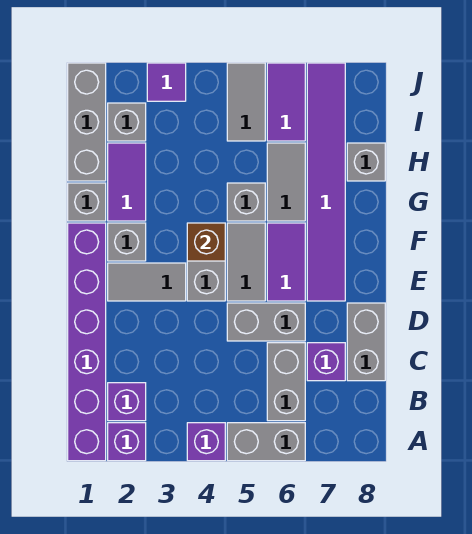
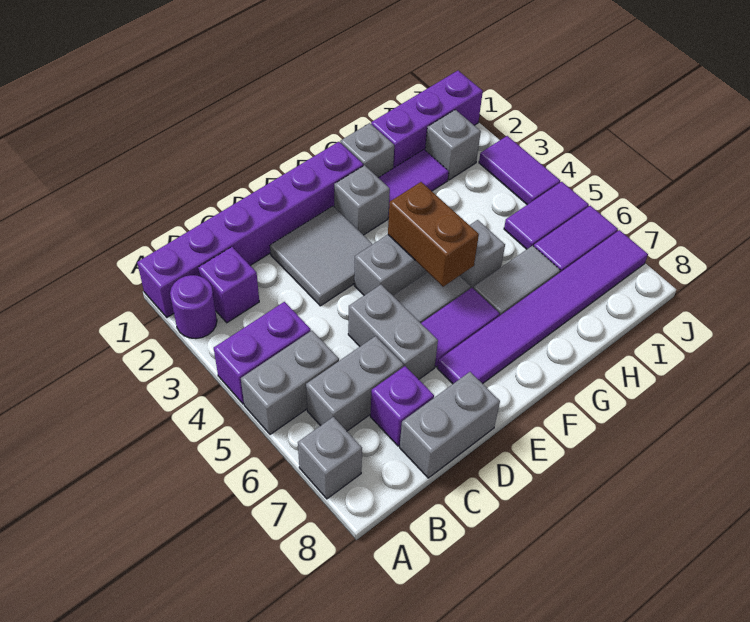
purple 1x1 brick [108,423,146,461] -> purple 1x1 round brick [170,275,217,339]
purple 1x1 brick [187,423,225,461] -> purple 1x2 brick [214,302,311,404]
grey 1x2 brick [227,423,305,461] -> grey 1x2 brick turned to [241,331,339,434]
grey 1x2 tile [108,263,186,301] -> grey 2x2 tile [270,206,372,306]
brown 1x1 brick [187,223,225,261] -> brown 1x2 brick [388,182,479,287]
grey 1x3 brick [68,63,106,181] -> purple 1x3 brick [371,71,483,168]
grey 1x1 brick [347,143,385,181] -> grey 1x1 brick moved to [298,417,362,499]
grey 1x2 tile [227,63,265,141] -> purple 1x2 tile [504,182,589,249]
purple 1x1 tile [147,63,186,101] -> purple 1x2 tile [479,136,560,205]

